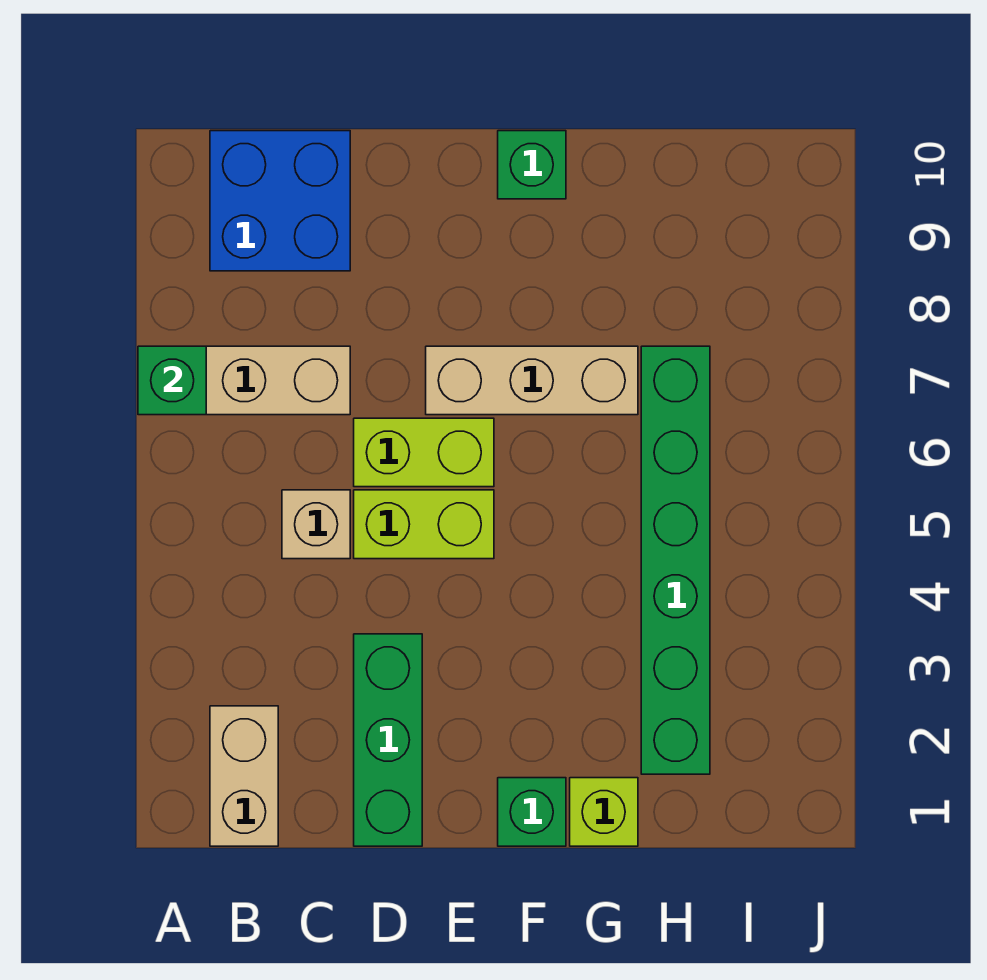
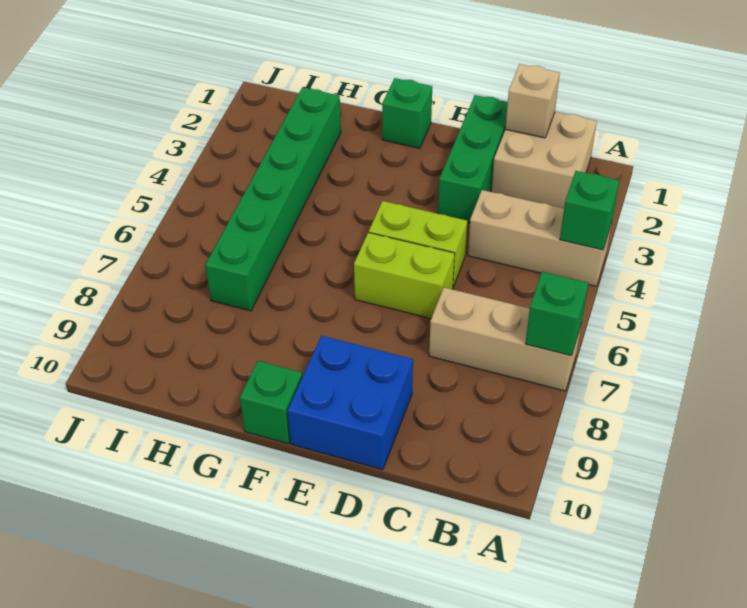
none -> green 1x1 brick [560,171,620,250]
tan 1x2 brick [210,706,278,846] -> tan 2x2 brick [491,112,597,208]
blue 2x2 brick [210,131,350,271] -> blue 2x2 brick moved to [288,336,413,470]
tan 1x1 brick [282,490,350,559] -> tan 1x1 brick moved to [505,64,560,138]
tan 1x3 brick [426,346,638,415] -> tan 1x3 brick moved to [468,190,612,286]
lime 1x1 brick [570,778,638,846] -> none

